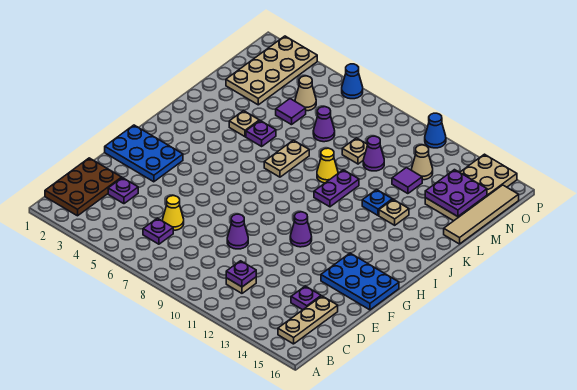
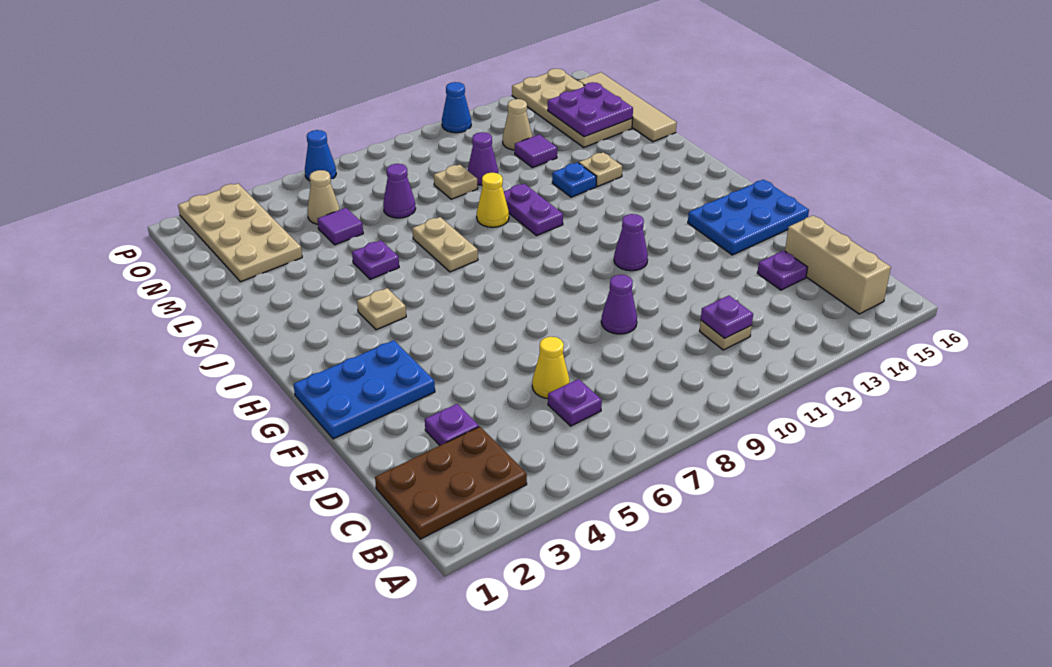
brown 2x3 plate [45,158,122,216] -> brown 2x3 plate turned to [375,427,527,539]
tan 1x3 plate [278,296,338,344] -> tan 1x3 brick [785,216,891,314]
tan 1x1 plate [229,111,259,137] -> tan 1x1 plate moved to [357,288,406,330]

